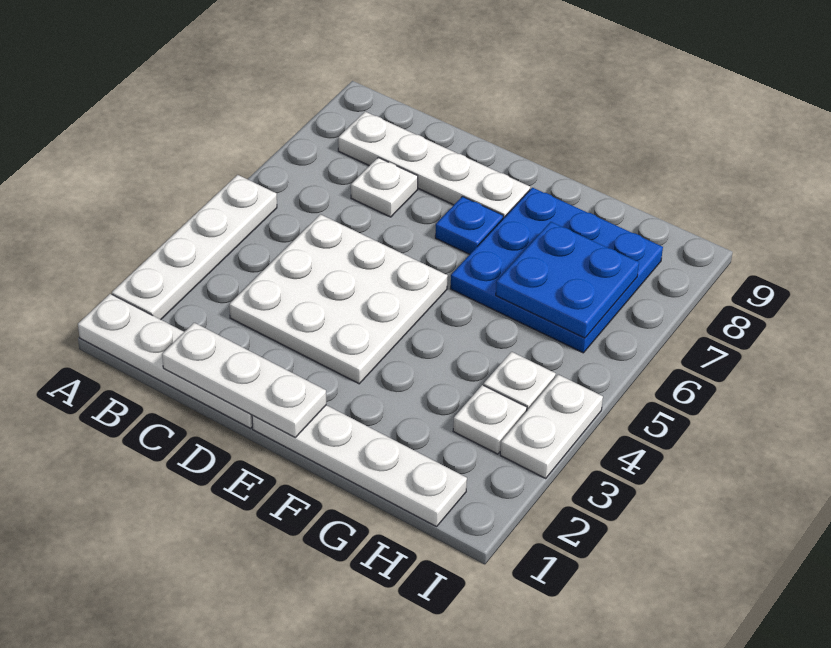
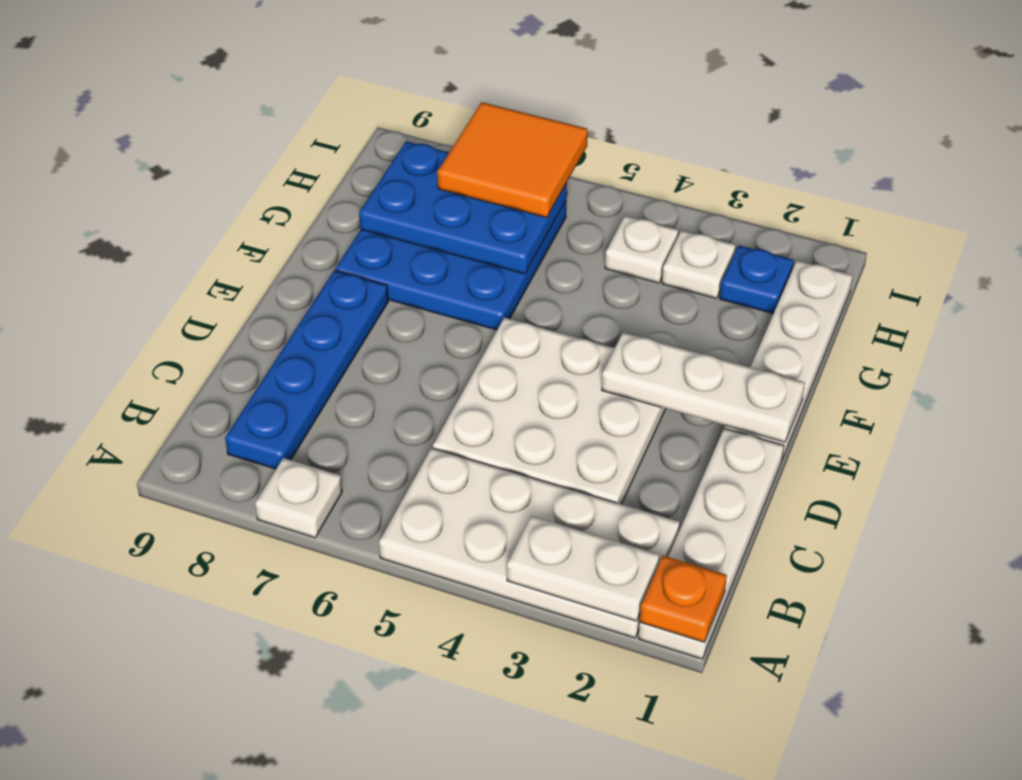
none -> orange 1x1 plate [640,556,727,642]
white 1x4 plate [112,175,277,320] -> white 2x4 plate [379,448,680,638]
white 1x4 plate [338,112,530,218] -> blue 1x4 plate [225,270,388,469]
white 1x3 plate [162,323,326,437] -> white 1x3 plate turned to [602,332,805,442]
white 1x1 plate [351,158,418,217] -> white 1x1 plate moved to [255,458,342,538]
blue 1x1 plate [435,196,503,254] -> blue 1x1 plate moved to [720,246,794,314]
blue 2x2 plate [496,222,639,338] -> blue 2x3 plate [359,141,567,274]
none -> orange 2x2 tile [437,102,588,218]
white 1x2 plate [500,375,603,478] -> white 1x2 plate moved to [507,516,659,621]

